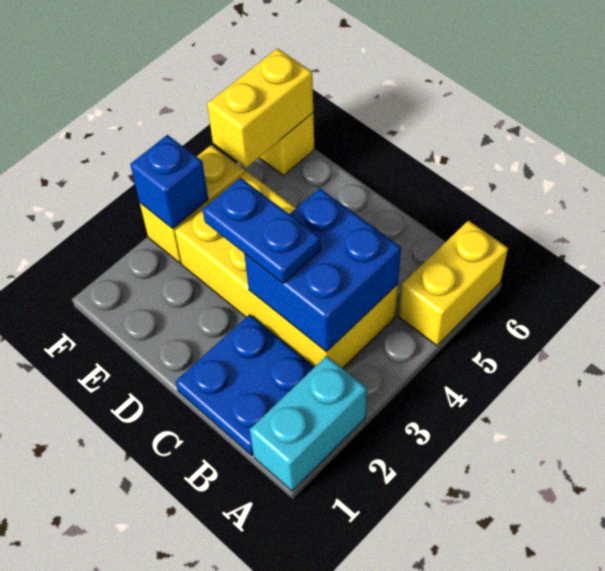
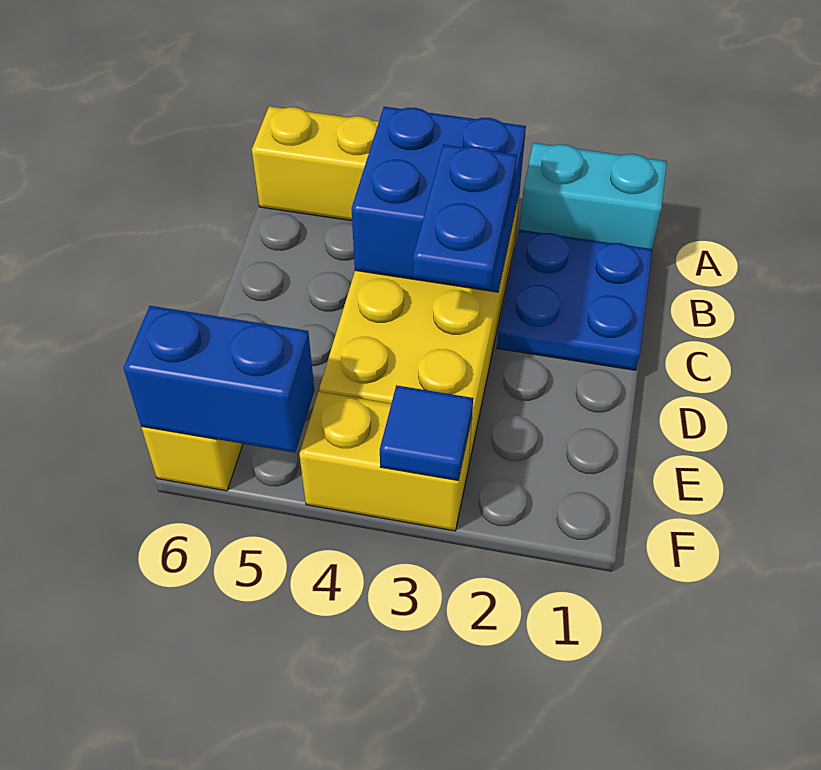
blue 1x1 brick [130,135,208,229] -> blue 1x1 tile [380,385,473,480]
yellow 1x2 brick [207,48,313,168] -> blue 1x2 brick [124,306,314,453]

